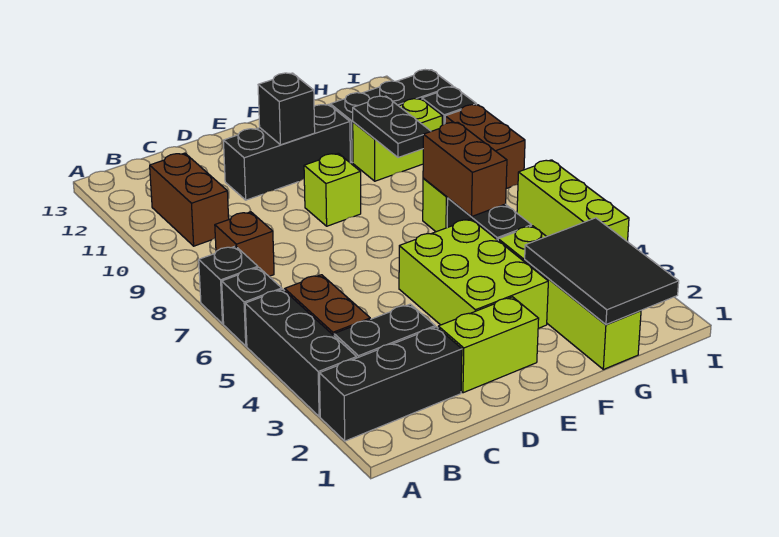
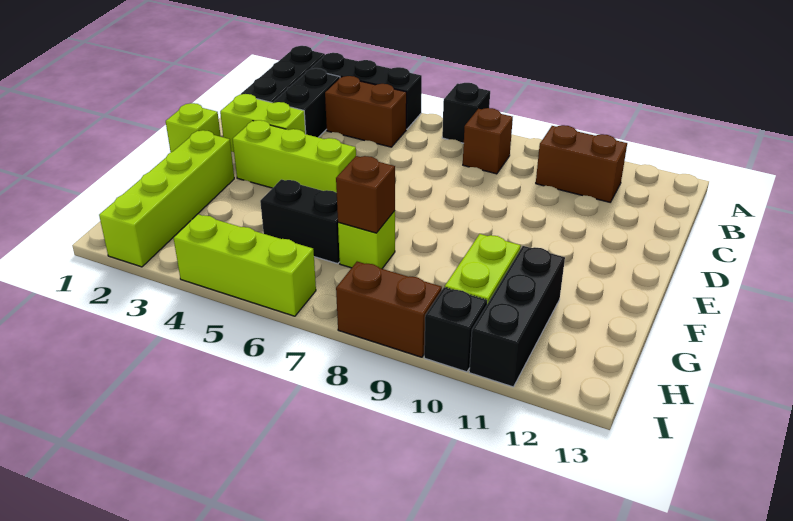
black 1x1 brick [222,267,282,346] -> none
lime 1x2 brick [438,297,539,393] -> lime 1x2 brick turned to [220,94,306,152]
black 1x3 brick [223,104,350,200] -> none
lime 2x3 brick [399,219,548,328] -> lime 1x3 brick [233,120,356,193]
lime 1x1 brick [304,153,361,226] -> lime 1x1 brick moved to [166,103,221,152]
black 1x1 brick [258,73,315,145] -> none
lime 1x4 brick [498,226,641,369] -> lime 1x4 brick turned to [99,130,234,267]
black 2x3 tile [525,218,679,324] -> none
brown 1x2 brick [423,122,507,216] -> brown 1x1 brick [336,156,395,233]
black 1x2 plate [353,96,431,157] -> none

